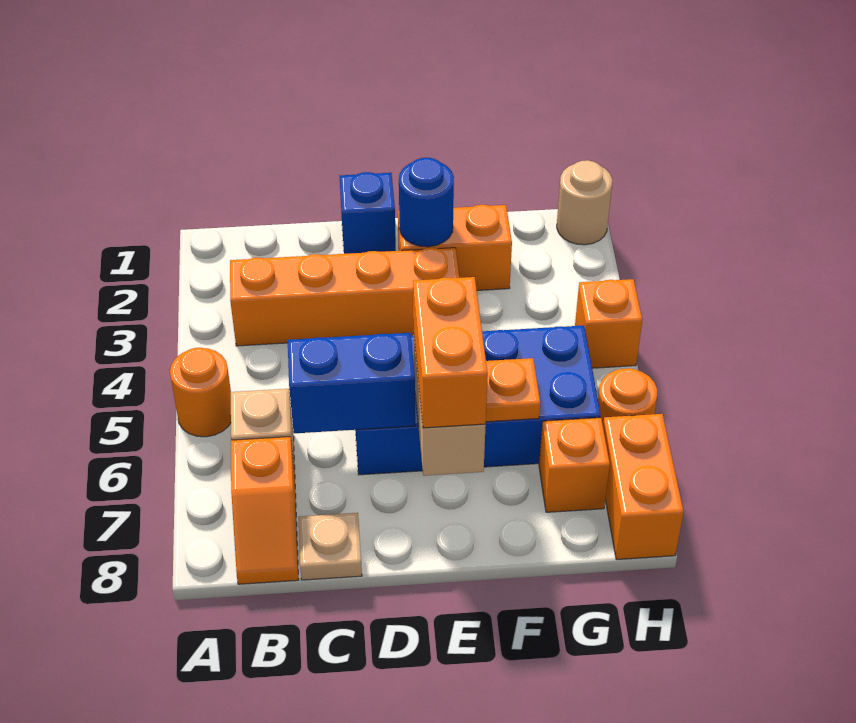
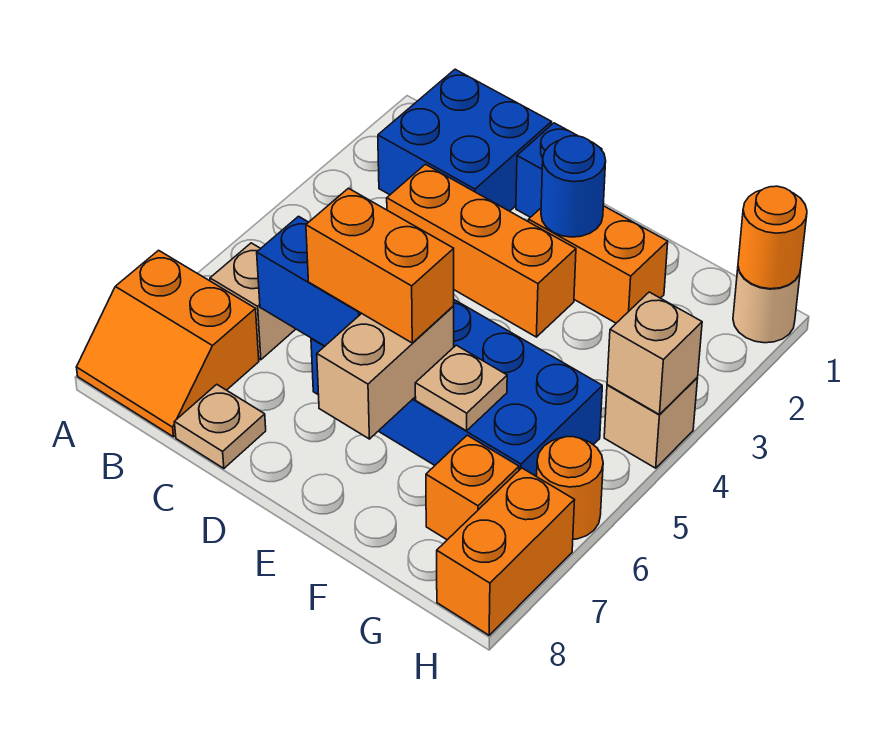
orange 1x1 round brick [170,348,231,437] -> orange 1x1 round brick moved to [738,186,807,289]
none -> blue 2x2 brick [378,69,551,211]
orange 1x4 brick [230,248,459,346] -> orange 1x3 brick [387,164,576,337]
orange 1x2 slope [231,437,298,584] -> orange 2x2 slope [76,250,259,437]
orange 1x2 brick [413,277,488,428] -> orange 1x2 brick turned to [306,188,454,343]
orange 1x1 plate [486,358,540,422] -> tan 1x1 plate [415,345,507,431]
orange 1x1 brick [575,279,642,368] -> tan 1x1 brick [604,378,698,468]
none -> tan 1x1 brick [607,292,702,415]

